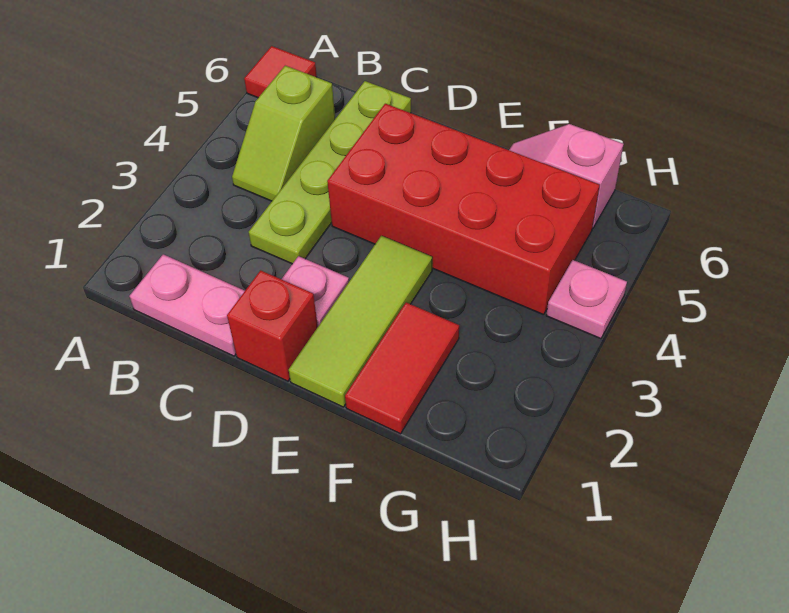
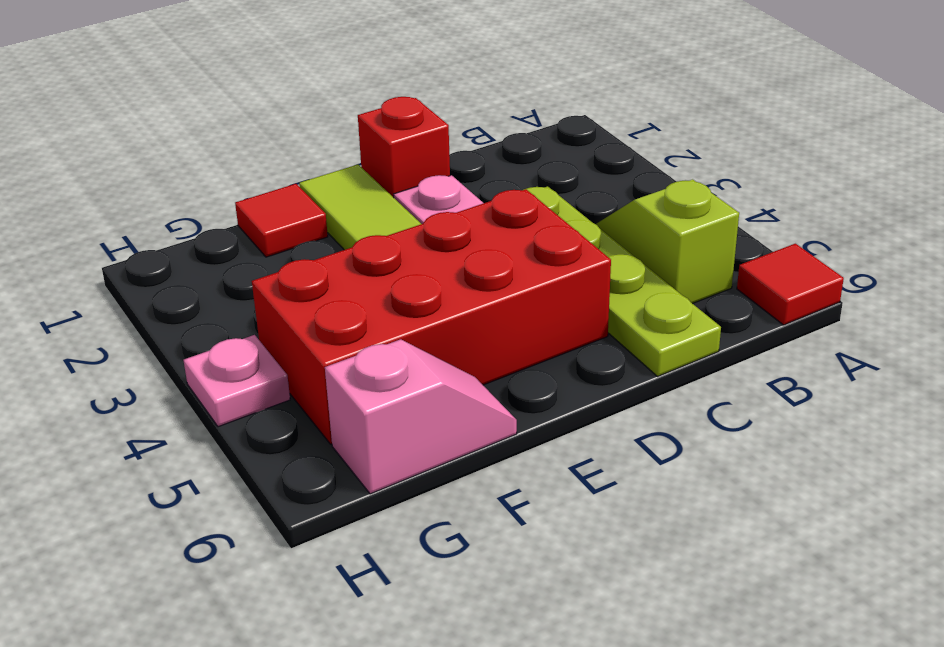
pink 1x2 plate [129,254,245,356] -> none
red 1x2 tile [345,302,459,434] -> red 1x1 tile [235,184,328,257]

